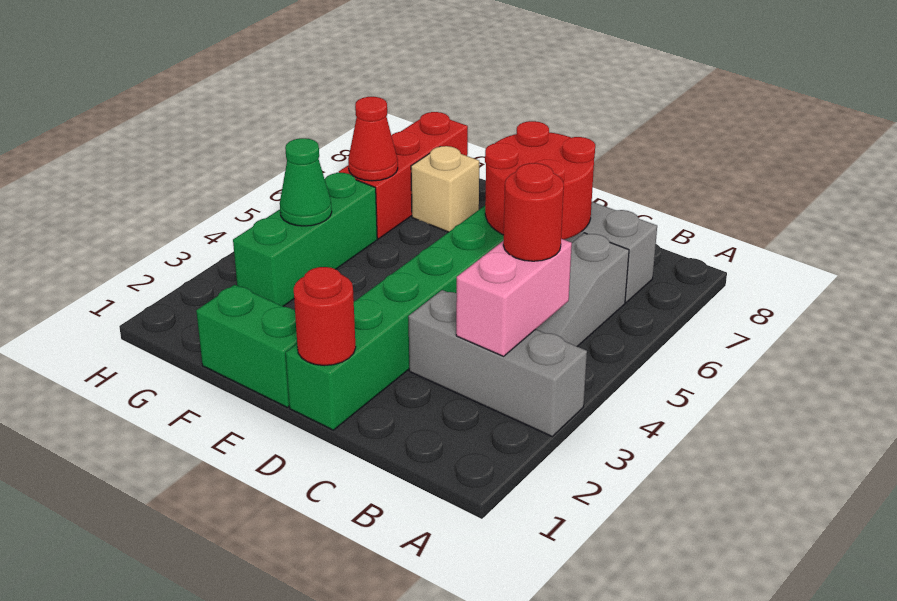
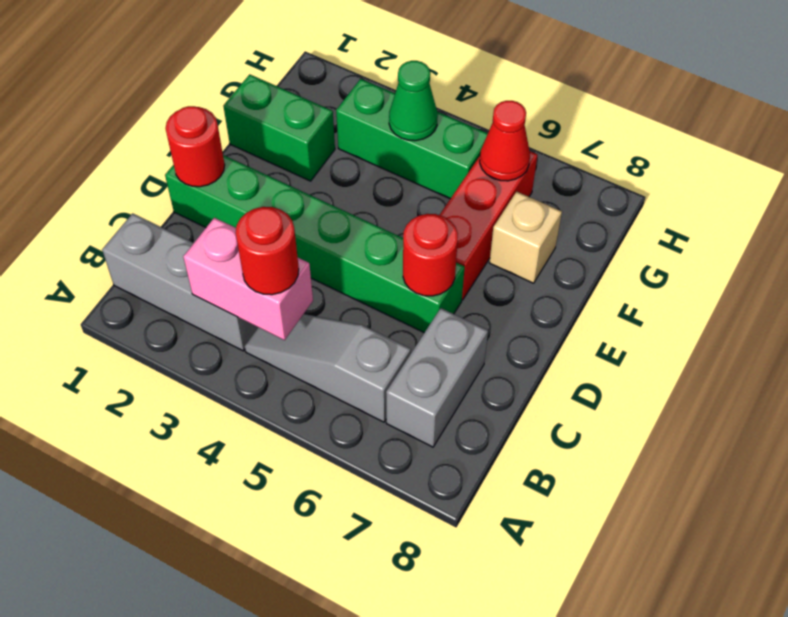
grey 1x3 brick [408,290,587,436] -> grey 1x3 brick turned to [102,213,258,351]
red 2x2 round brick [485,121,595,240] -> red 1x1 round brick [403,214,458,296]
green 1x2 brick [196,285,297,407] -> green 1x2 brick turned to [223,74,335,181]
red 1x3 brick [339,112,468,239] -> red 1x3 brick turned to [440,151,537,300]

